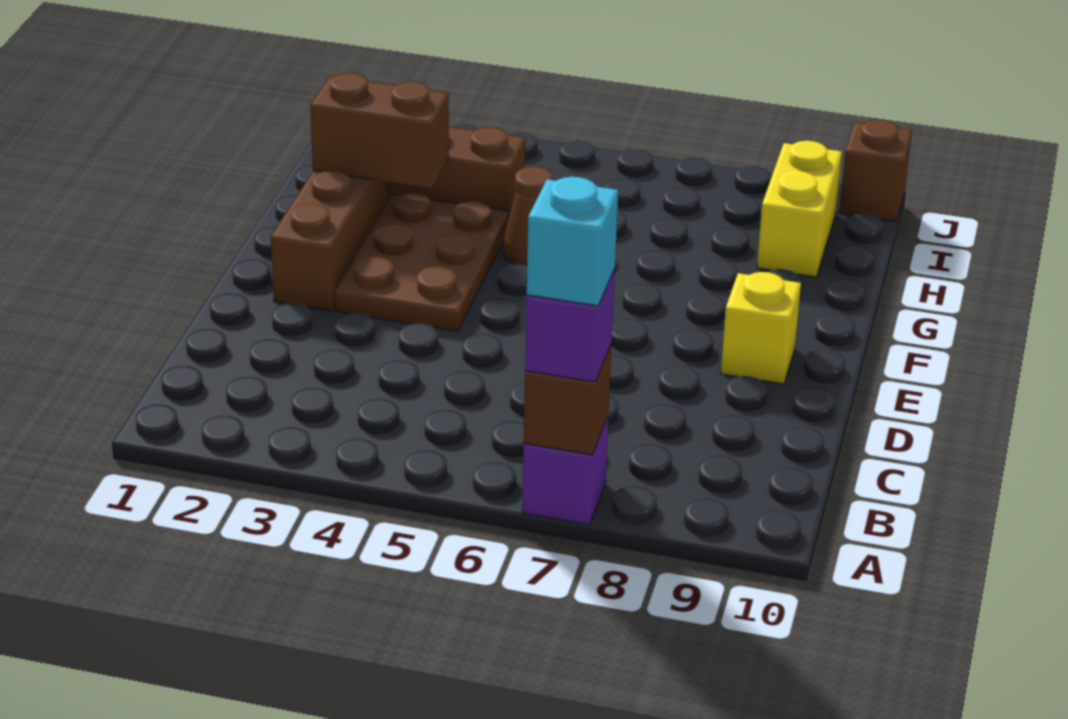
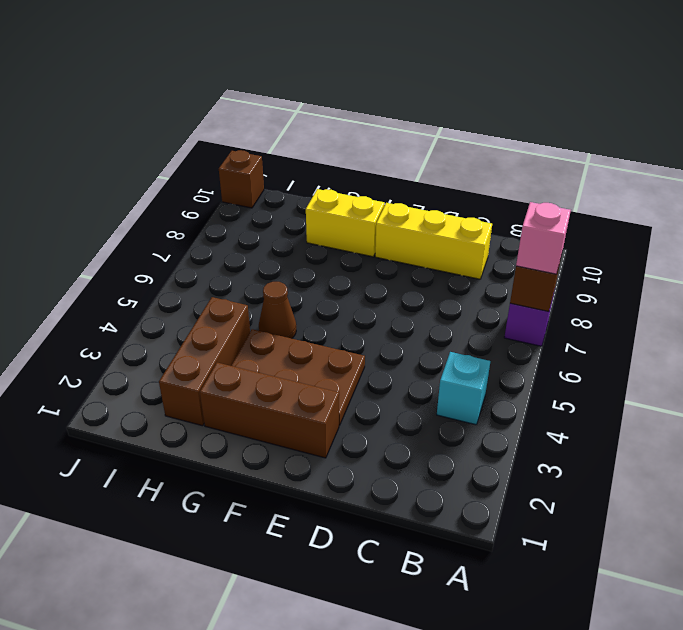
purple 1x1 brick [525,269,615,382] -> pink 1x1 brick [516,202,571,274]
cyan 1x1 brick [527,177,618,306] -> cyan 1x1 brick moved to [437,352,490,425]
yellow 1x1 brick [721,272,801,384] -> yellow 1x3 brick [375,203,492,279]
brown 1x2 brick [310,73,449,188] -> none
yellow 1x2 brick [757,141,842,277] -> yellow 1x2 brick moved to [306,189,384,257]

